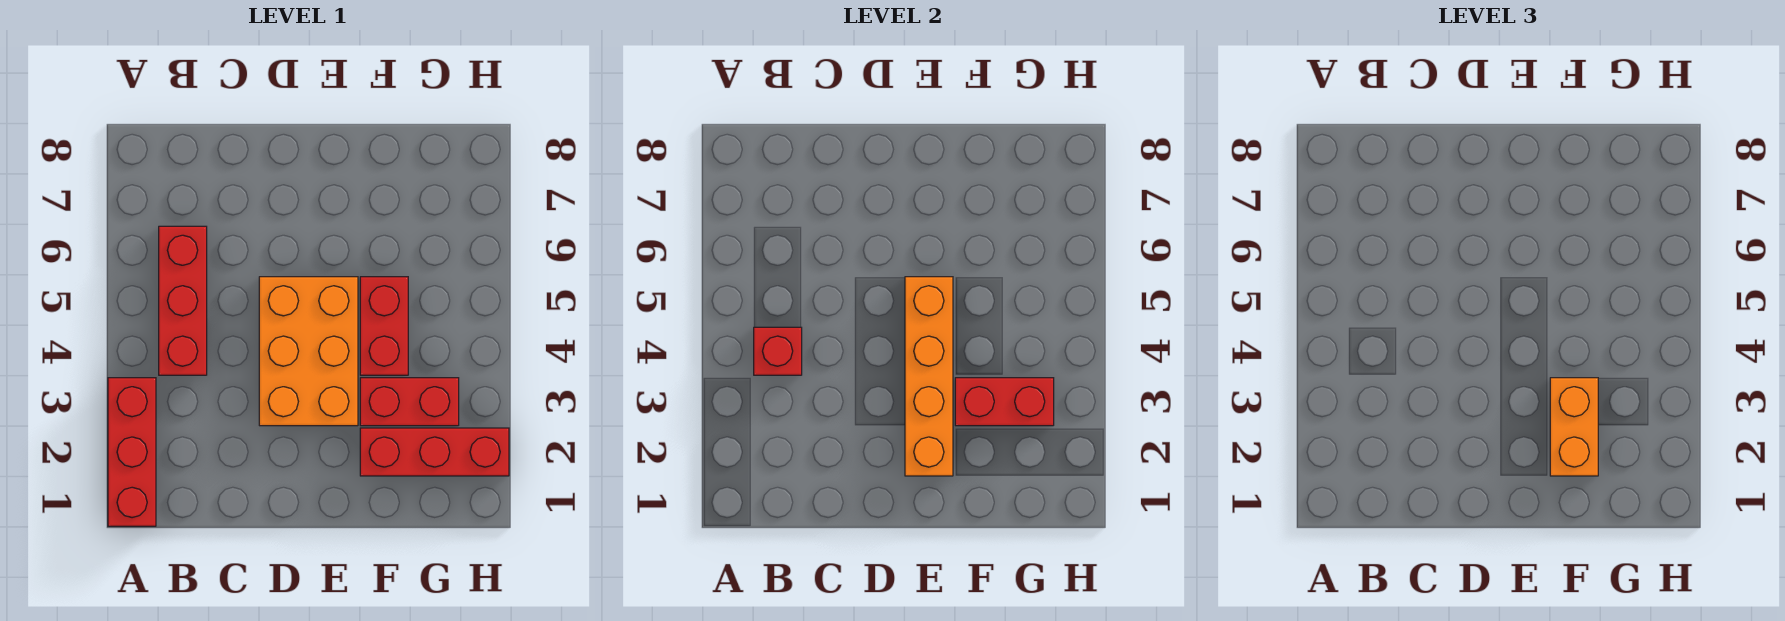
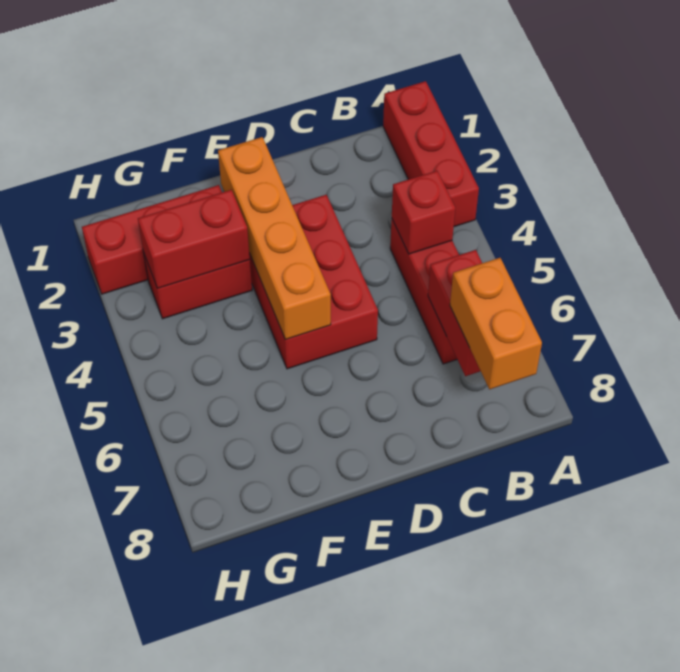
orange 2x3 brick [259,277,358,426] -> red 2x3 brick [249,195,378,369]
orange 1x2 brick [1550,378,1598,476] -> orange 1x2 brick moved to [450,258,542,389]
red 1x2 brick [360,277,408,375] -> red 1x2 brick moved to [428,250,482,376]

